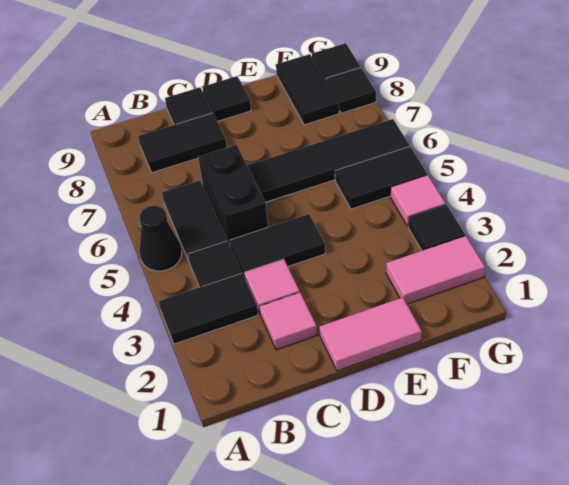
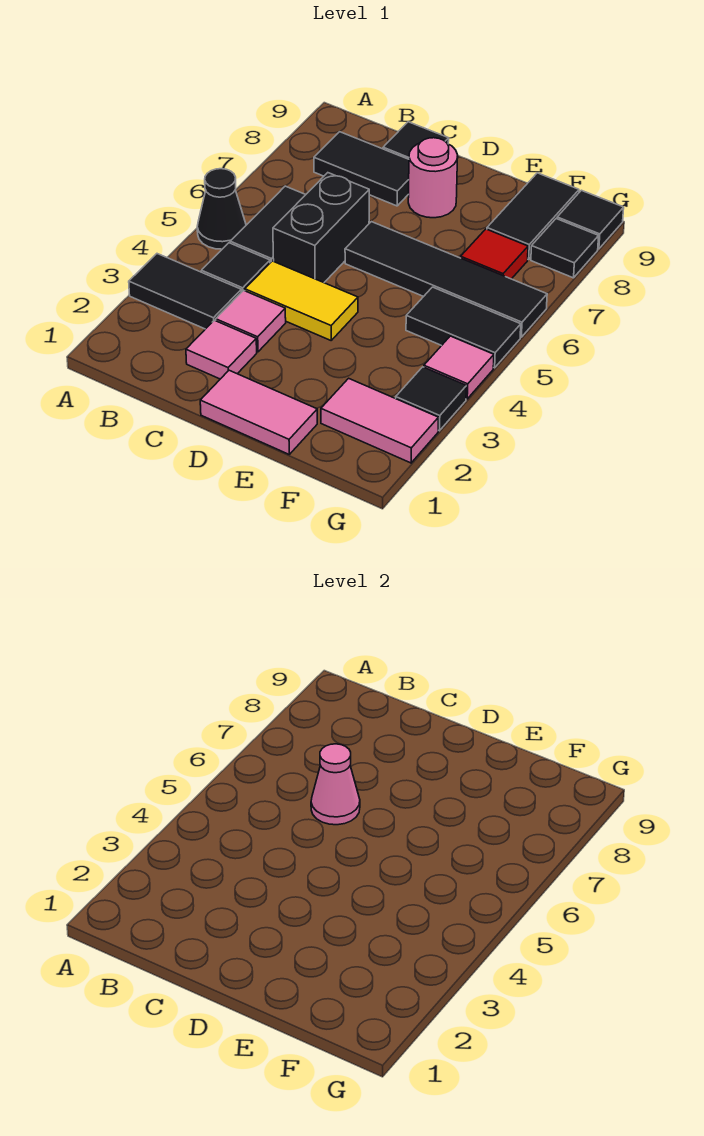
black 1x2 tile [230,214,325,278] -> yellow 1x2 tile [245,261,358,340]
none -> pink 1x1 cone [311,744,360,825]
none -> pink 1x1 round brick [408,138,458,218]
black 1x1 tile [202,76,251,121] -> none
none -> red 1x1 tile [461,229,528,279]

